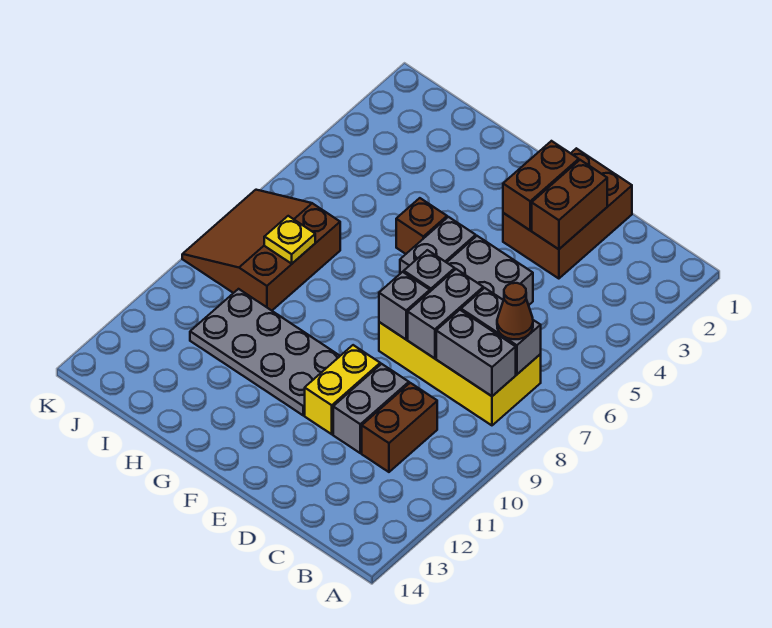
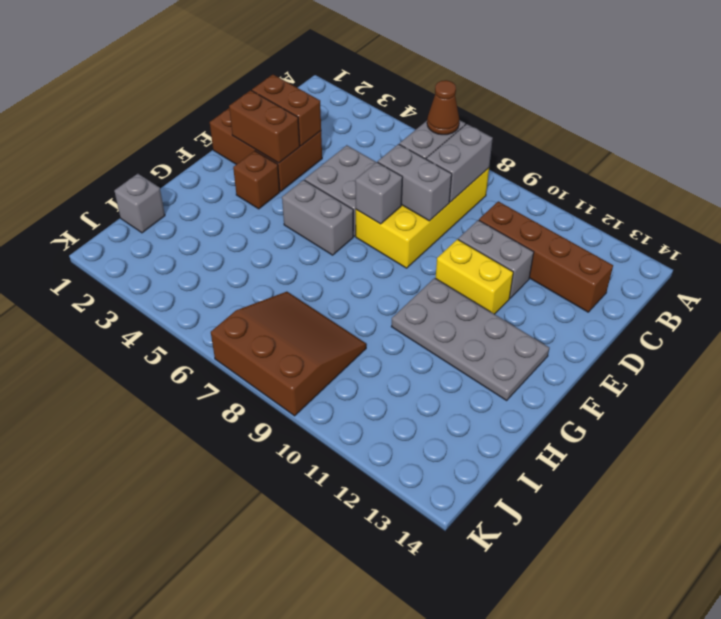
brown 1x2 brick [362,383,437,472] -> brown 1x4 brick [479,201,613,312]
grey 1x1 brick [379,272,430,339] -> grey 1x1 brick moved to [114,174,165,233]
grey 2x4 plate [190,289,340,415] -> grey 2x4 plate turned to [391,278,549,400]
brown 1x1 brick [396,198,447,254] -> brown 1x1 brick moved to [233,151,280,209]
brown 3x3 slope [182,190,340,311] -> brown 3x3 slope turned to [211,292,366,416]
yellow 1x1 plate [264,216,315,264] -> none

